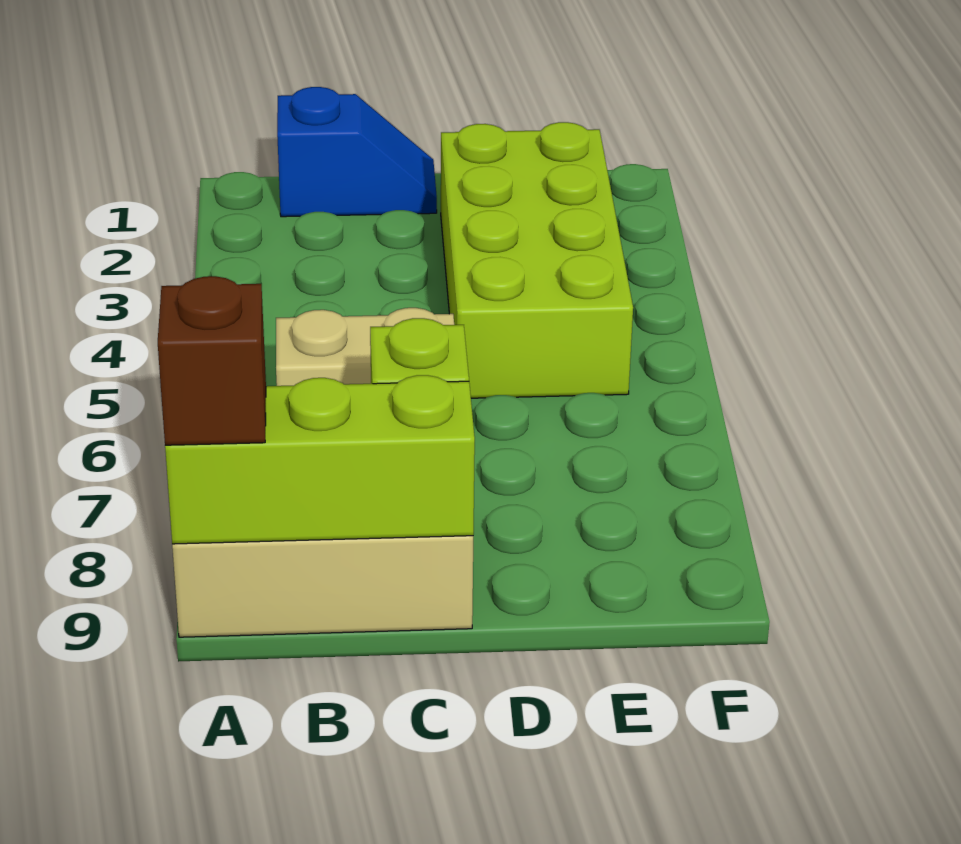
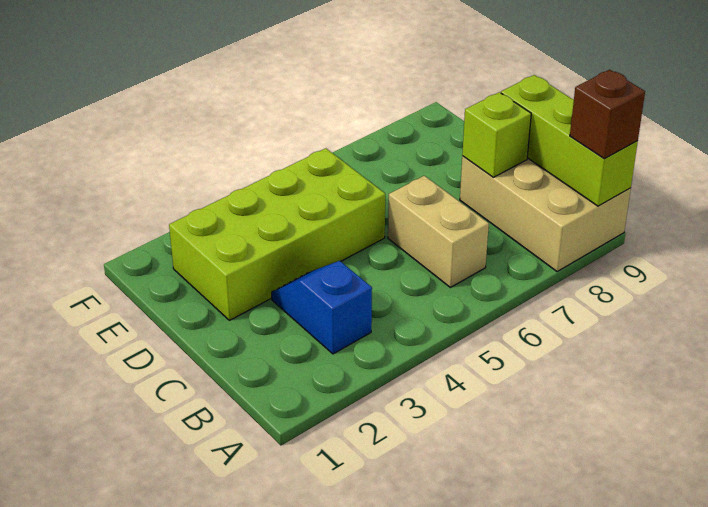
blue 1x2 slope [277,87,437,217] -> blue 1x2 slope moved to [272,261,372,354]

